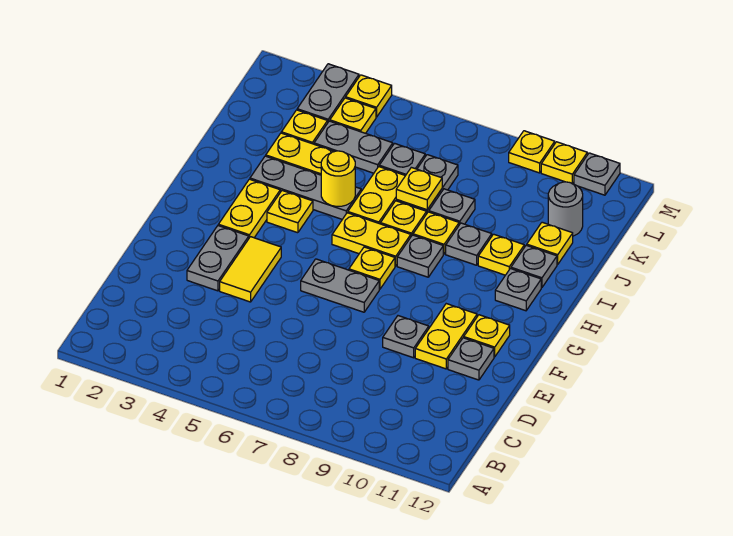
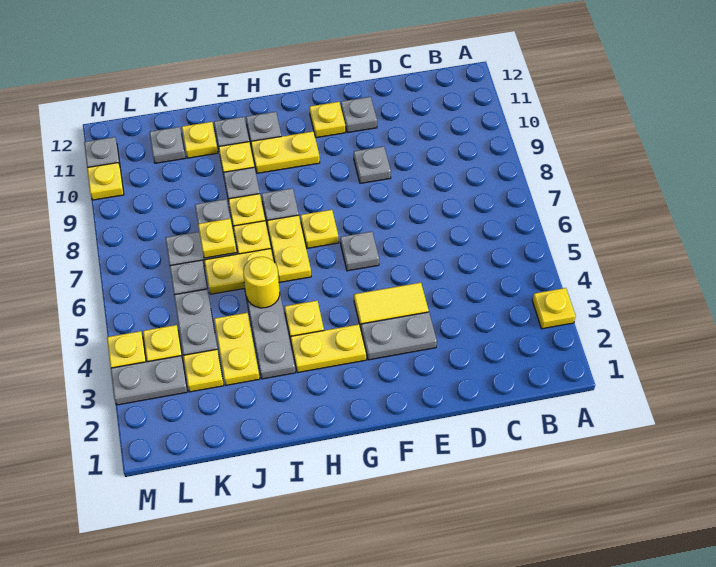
yellow 1x2 plate [415,304,477,369] -> yellow 1x2 plate moved to [251,131,320,173]
grey 1x2 plate [301,259,379,312] -> grey 1x1 plate [340,232,379,271]
grey 1x1 round brick [548,182,583,236] -> grey 1x1 plate [149,127,185,163]
yellow 1x1 plate [509,131,555,173] -> yellow 1x1 plate moved to [532,288,576,329]

